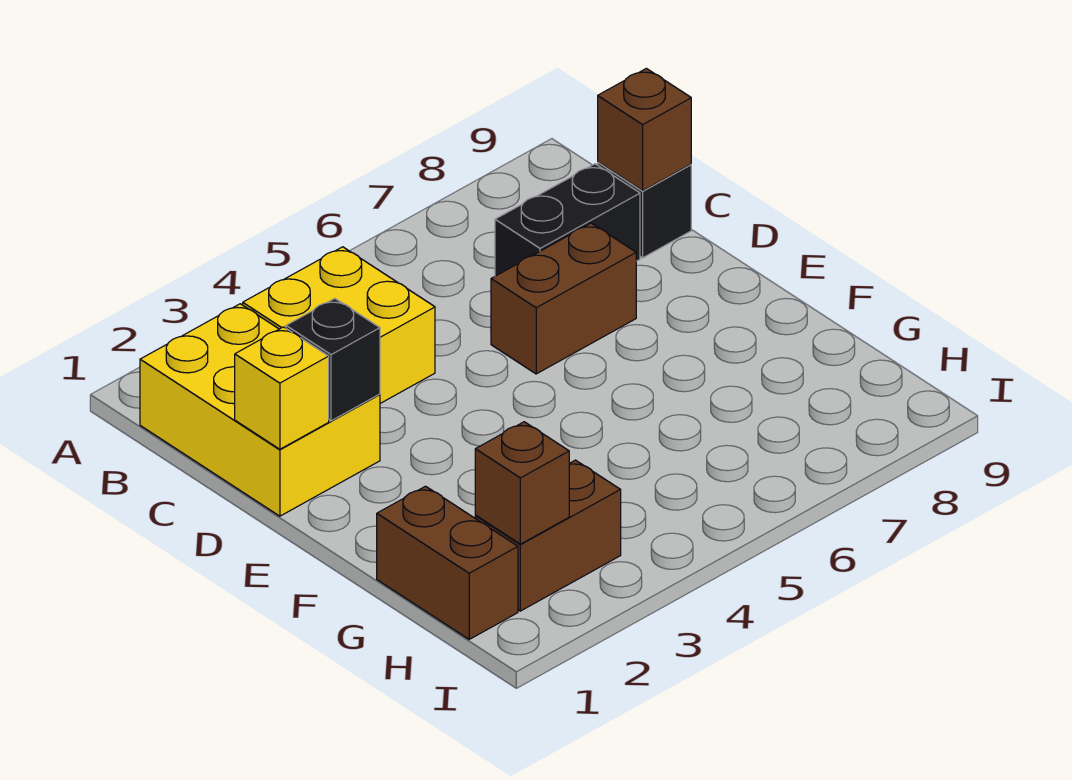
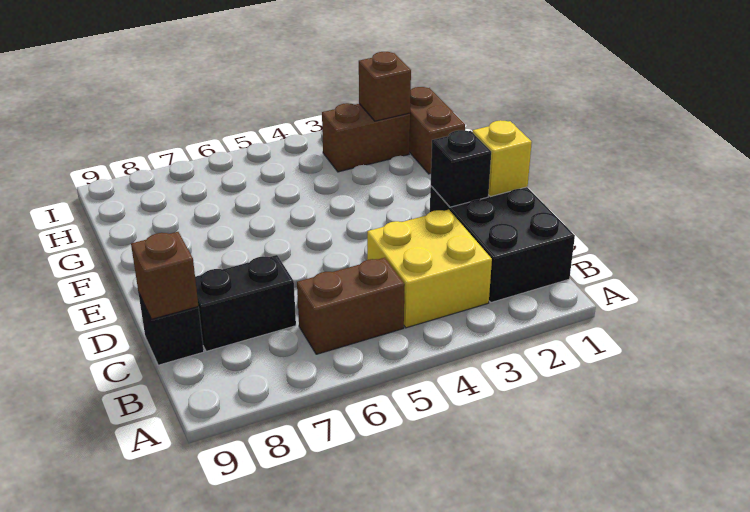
yellow 2x3 brick [140,304,380,516] -> black 2x3 brick [430,186,575,302]
brown 1x2 brick [491,223,636,374] -> brown 1x2 brick moved to [297,258,405,354]

